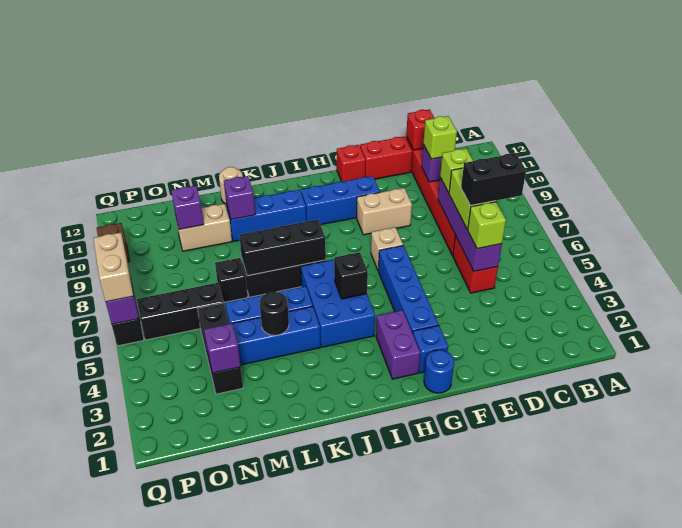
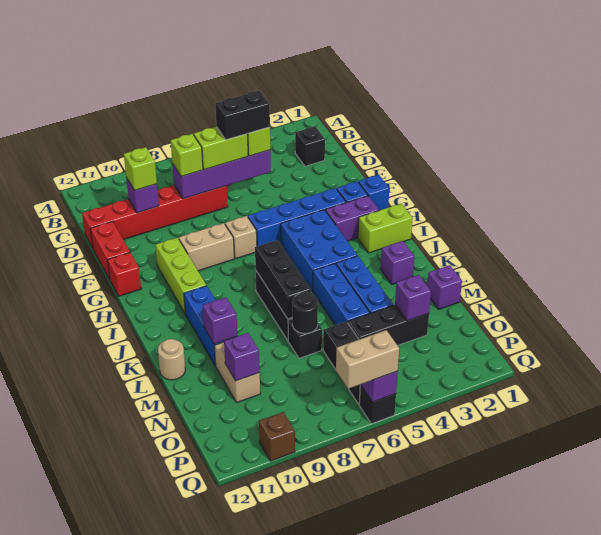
black 1x2 brick [461,153,526,205] -> black 1x2 brick turned to [215,90,270,140]
red 1x2 brick [453,236,498,293] -> none
red 1x1 brick [406,109,434,150] -> none
tan 1x2 brick [357,188,412,235] -> tan 1x2 brick turned to [179,223,234,271]
blue 1x1 round brick [424,350,454,393] -> blue 1x1 brick [358,175,389,210]
blue 1x3 brick [301,176,380,225] -> lime 1x3 brick [155,238,206,313]
none -> lime 1x2 brick [358,203,413,253]
blue 2x3 brick [301,259,375,347] -> blue 2x3 brick turned to [281,210,357,291]
black 1x1 brick [334,252,368,299] -> black 1x1 brick moved to [295,127,325,166]
none -> purple 1x1 brick [381,241,414,284]
black 1x1 round brick [260,292,289,335] -> black 1x1 round brick moved to [292,292,318,333]
none -> purple 1x1 brick [427,265,462,309]

